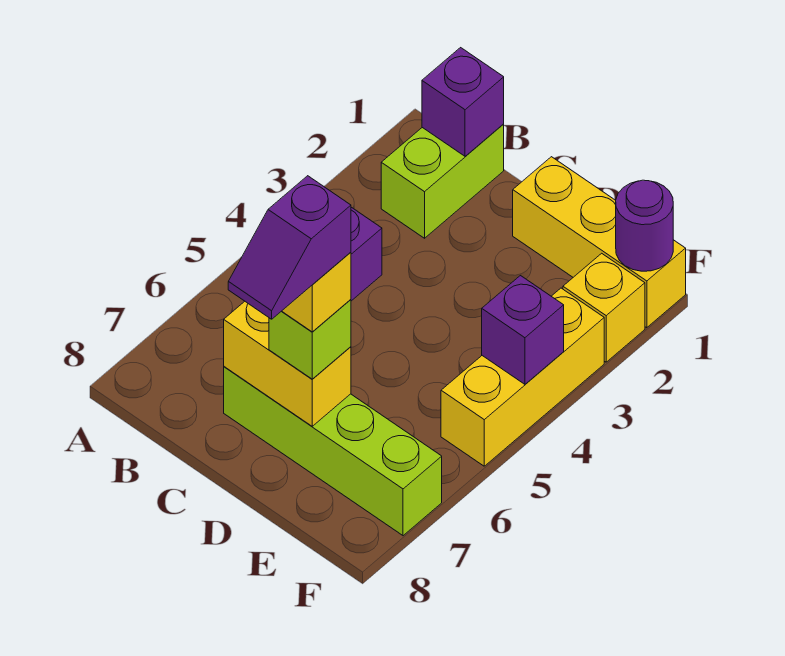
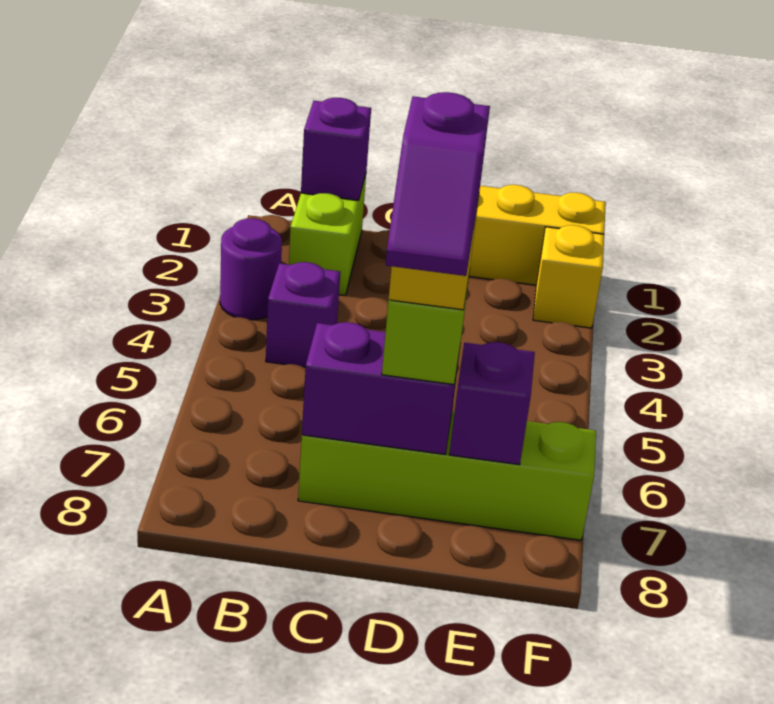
yellow 1x2 brick [224,302,351,426] -> purple 1x2 brick [302,322,460,454]
purple 1x1 round brick [616,180,673,271] -> purple 1x1 round brick moved to [220,218,282,320]
yellow 1x3 brick [441,288,604,466] -> none
purple 1x1 brick [482,276,564,384] -> purple 1x1 brick moved to [449,342,535,465]

